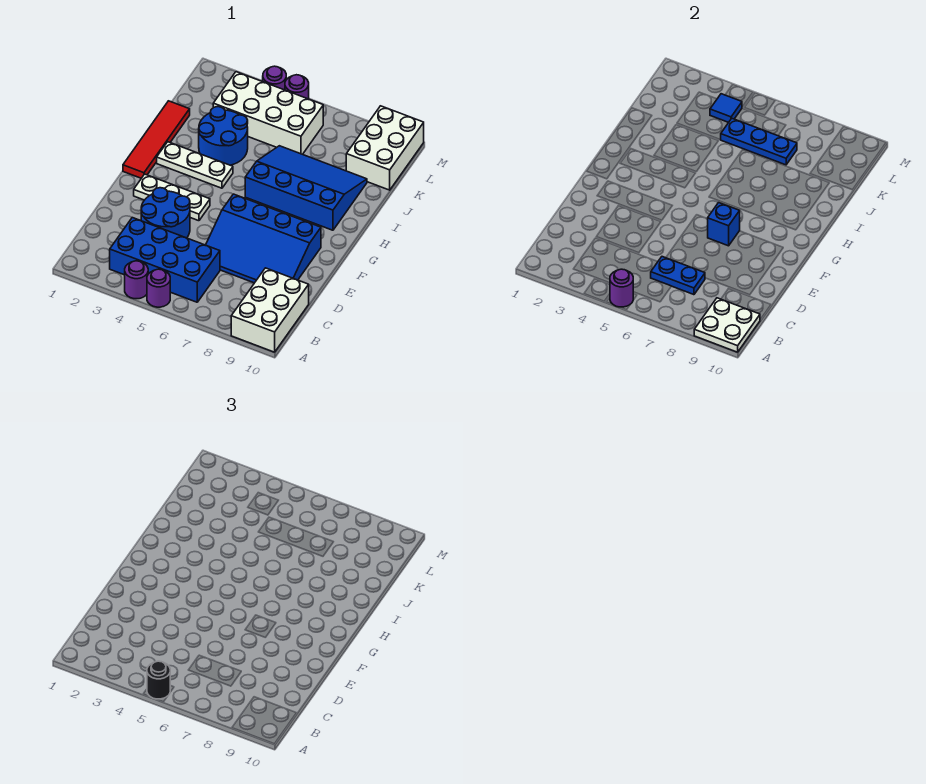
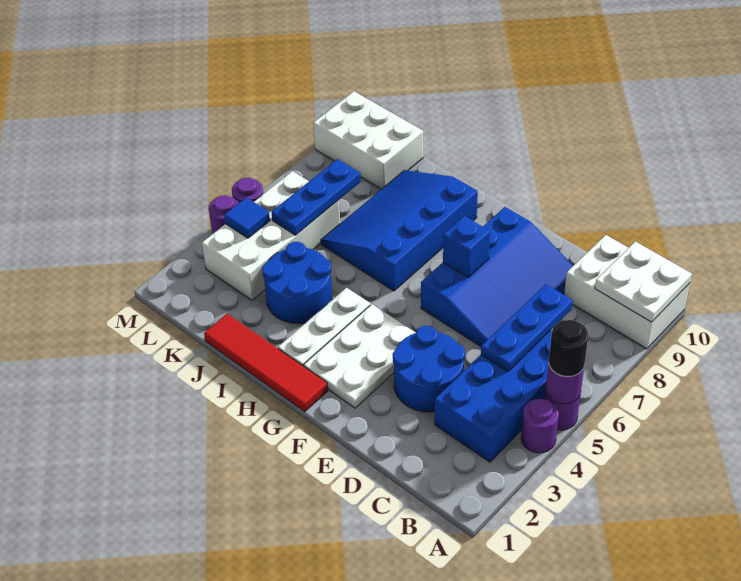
blue 1x2 plate [651,257,705,295] -> blue 1x3 plate [481,284,573,372]
white 1x3 plate [134,174,210,221] -> white 2x3 plate [304,304,416,408]

